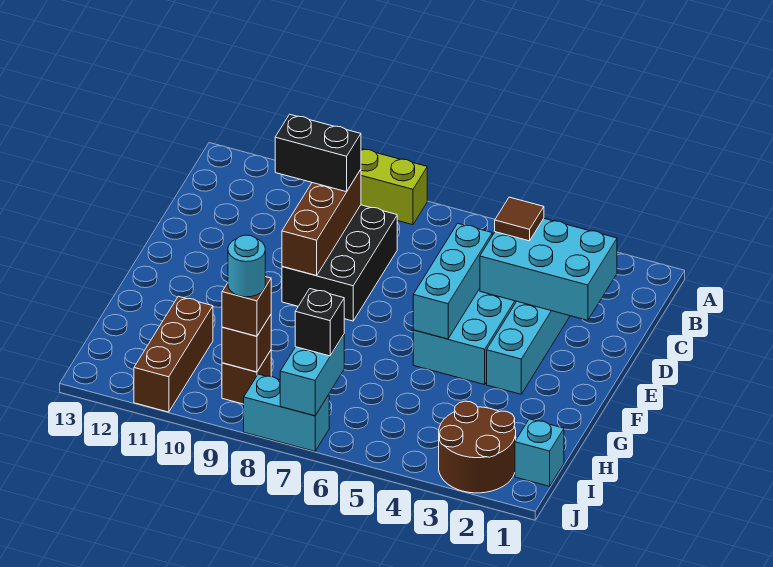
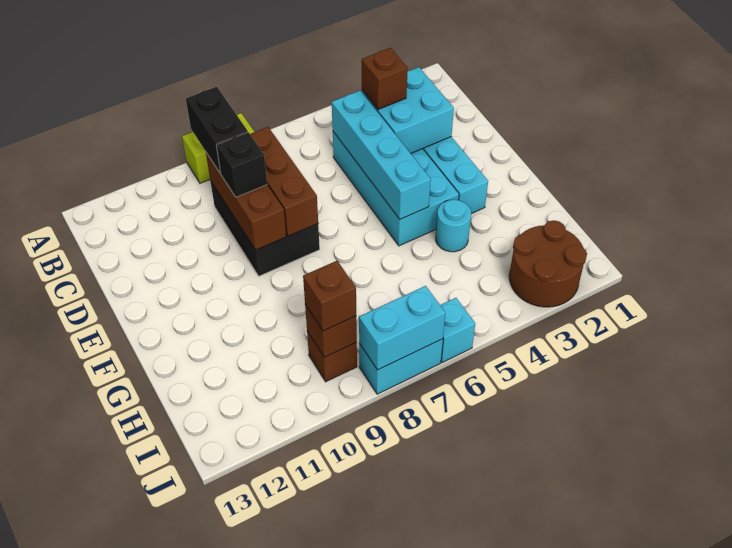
cyan 2x3 brick [480,219,617,320] -> cyan 2x2 brick [362,67,454,153]
brown 1x1 tile [495,197,544,241] -> brown 1x1 brick [362,48,408,109]
black 1x2 brick [275,114,361,192] -> black 1x2 brick turned to [186,87,248,173]
cyan 1x3 brick [413,223,492,339] -> cyan 1x4 brick [332,91,431,219]
brown 1x3 brick [134,296,213,412] -> brown 1x3 brick moved to [250,127,318,236]
cyan 1x1 brick [515,419,564,486] -> cyan 1x1 brick moved to [440,298,475,363]
cyan 1x2 brick [280,335,344,416] -> cyan 1x2 brick turned to [359,286,445,370]
black 1x1 brick [295,289,344,356] -> black 1x1 brick moved to [216,132,267,197]
cyan 1x1 round brick [228,235,265,297] -> cyan 1x1 round brick moved to [435,200,471,252]

